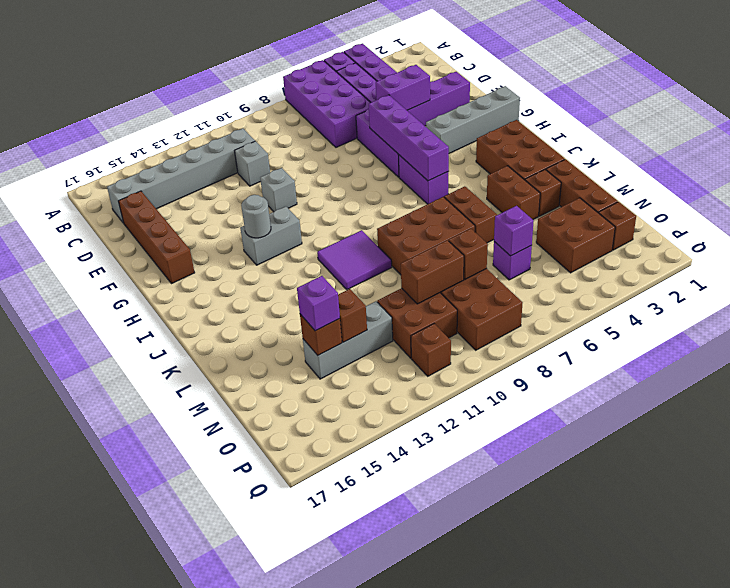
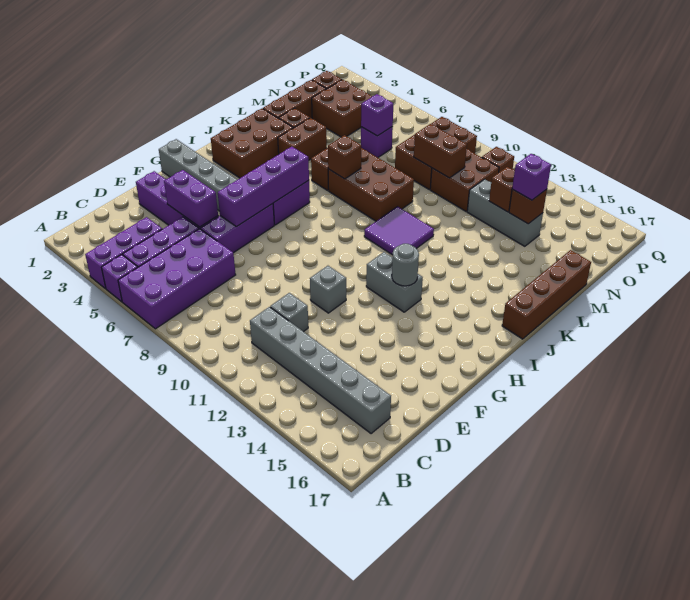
brown 1x4 brick [119,191,195,284] -> brown 1x4 brick moved to [502,250,591,339]
brown 1x1 brick [449,229,488,279] -> brown 1x1 brick moved to [328,135,361,179]

